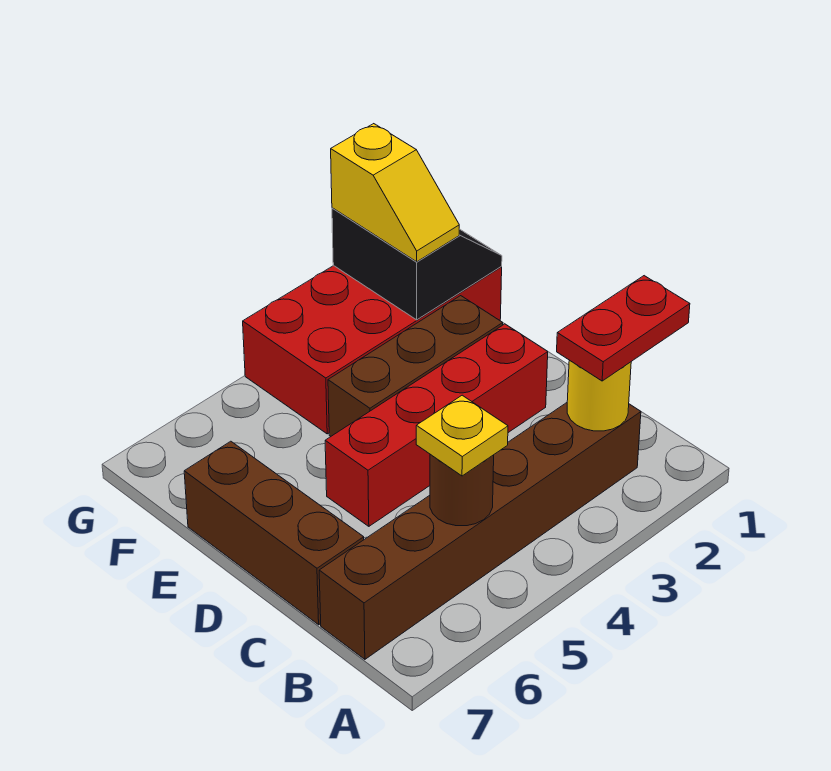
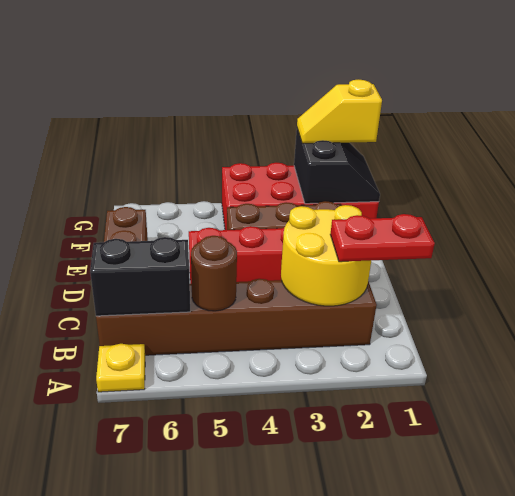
yellow 1x1 round brick [567,360,631,431] -> yellow 2x2 round brick [281,205,371,306]
yellow 1x1 plate [416,395,508,476] -> yellow 1x1 plate moved to [96,344,145,392]
none -> black 1x2 brick [90,237,190,316]
yellow 1x2 slope [331,124,459,262] -> yellow 1x2 slope turned to [297,80,382,143]

